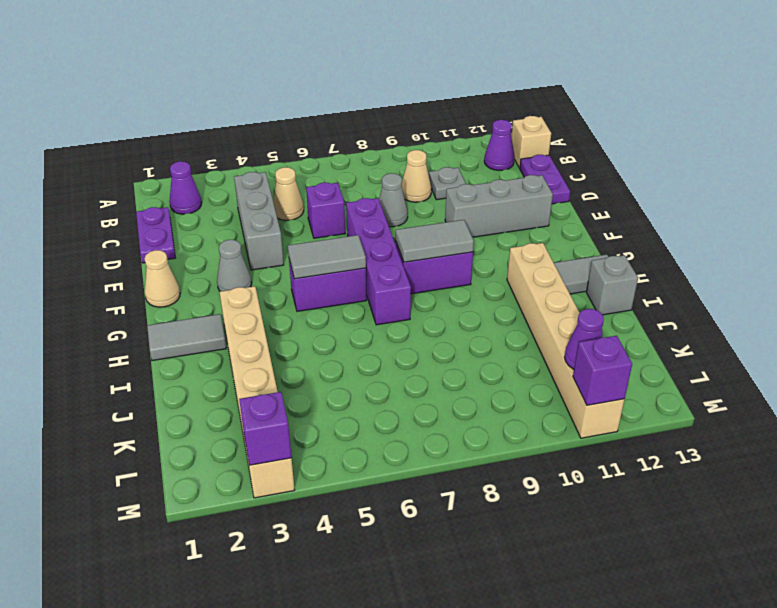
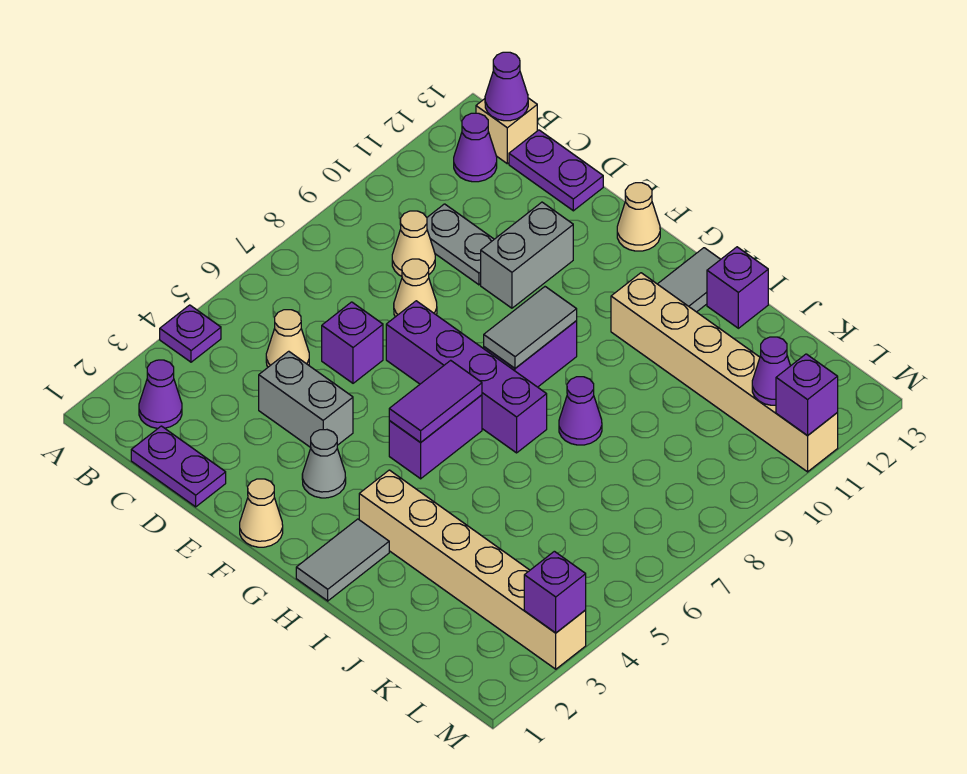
none -> purple 1x1 plate [160,305,221,362]
none -> purple 1x1 cone [485,52,528,121]
grey 1x3 brick [234,172,284,270] -> grey 1x2 brick [259,351,353,448]
grey 1x1 plate [429,167,466,200] -> grey 1x2 plate [427,204,494,285]
grey 1x1 cone [379,173,408,227] -> tan 1x1 cone [394,259,437,317]
grey 1x3 brick [445,175,553,237] -> grey 1x2 brick [481,202,573,308]
none -> tan 1x1 cone [617,183,660,251]
grey 1x2 tile [288,235,366,279] -> purple 1x2 tile [389,360,482,442]
none -> purple 1x1 cone [559,377,602,445]
grey 1x1 brick [586,255,638,315] -> purple 1x1 brick [707,247,768,328]

